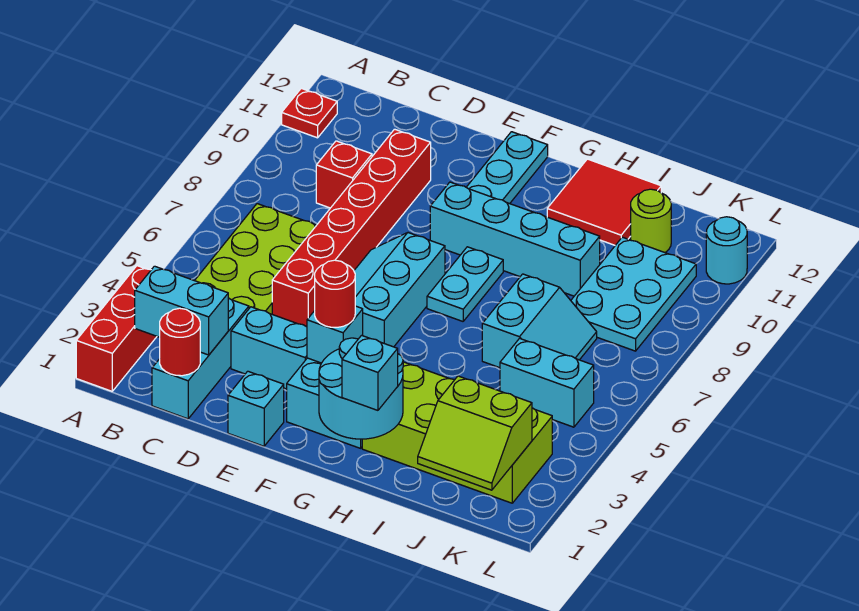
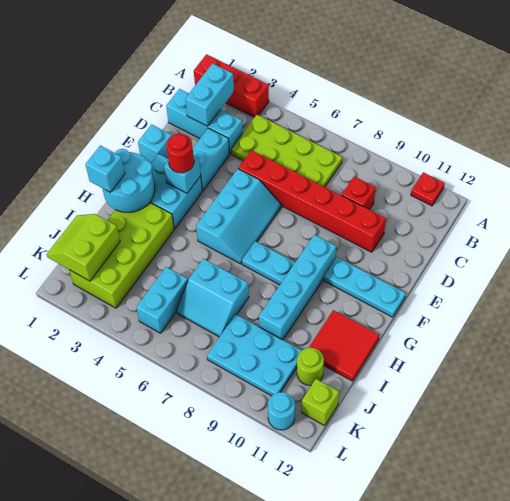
red 1x1 round brick [160,308,200,376] -> none
cyan 2x3 slope [354,233,445,347] -> cyan 2x3 slope turned to [196,169,281,264]
none -> lime 1x1 brick [302,379,339,426]

